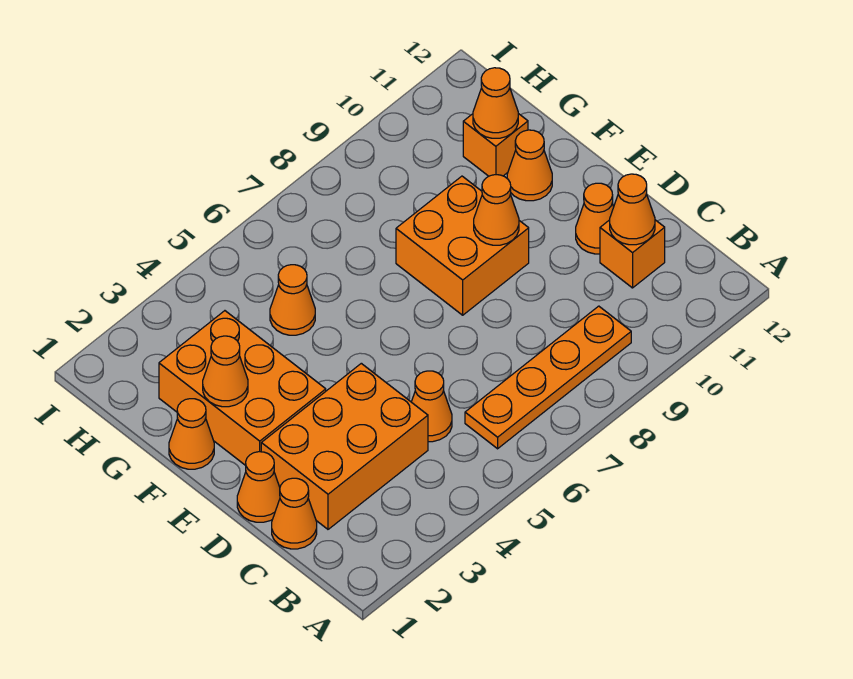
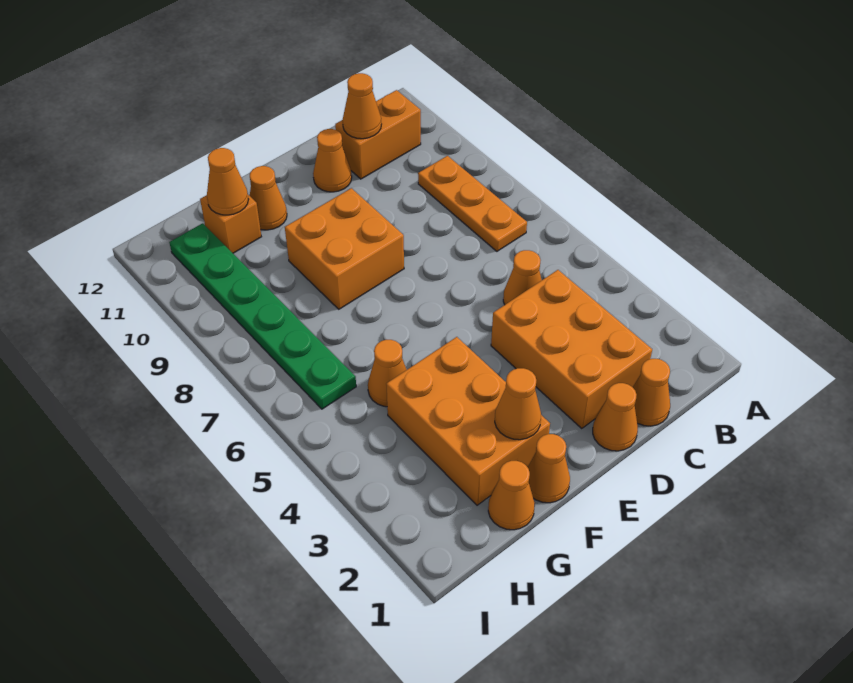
orange 1x4 plate [465,306,631,449] -> orange 1x3 plate [418,156,527,251]
orange 1x1 brick [600,220,665,288] -> orange 1x2 brick [335,90,421,179]
orange 2x3 brick [159,311,326,466] -> orange 2x3 brick turned to [386,337,550,505]
orange 1x1 cone [474,175,519,245] -> orange 1x1 cone moved to [488,461,535,530]
none -> green 1x6 plate [169,223,356,409]

